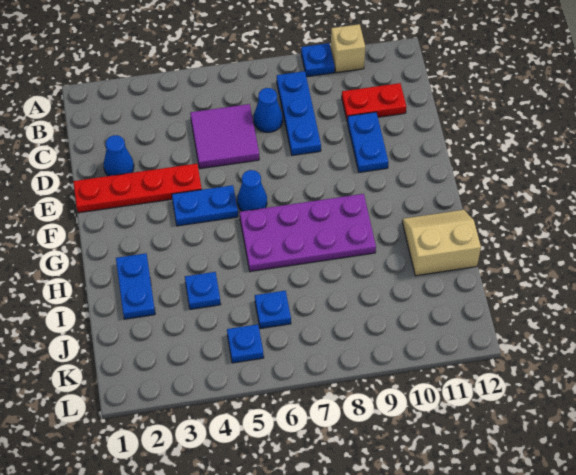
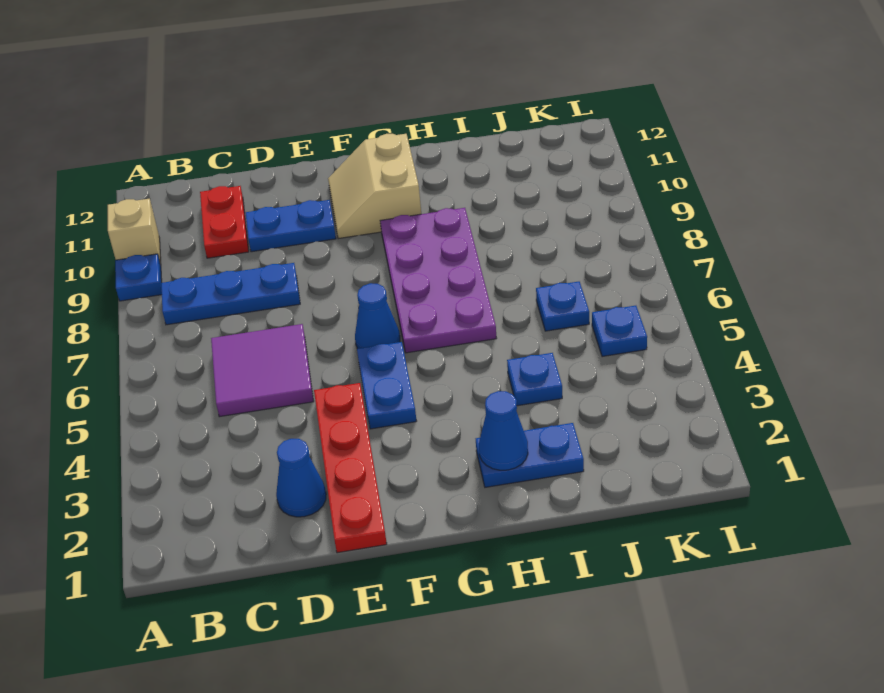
blue 1x1 cone [254,88,283,132] -> blue 1x1 cone moved to [479,391,528,470]
tan 2x2 slope [402,210,481,276] -> tan 2x2 slope moved to [328,134,421,239]

